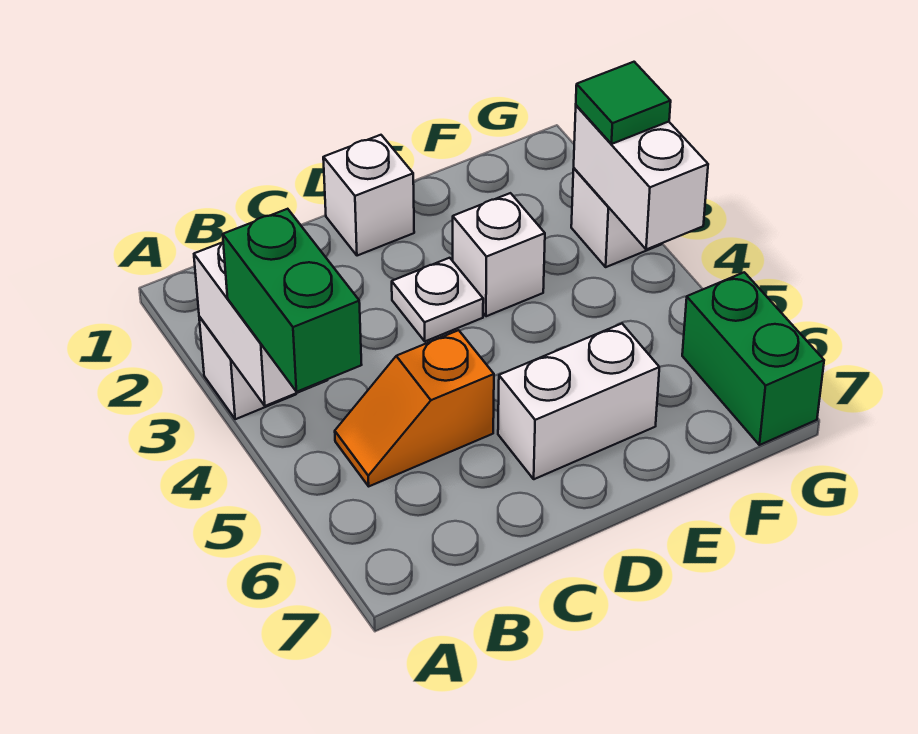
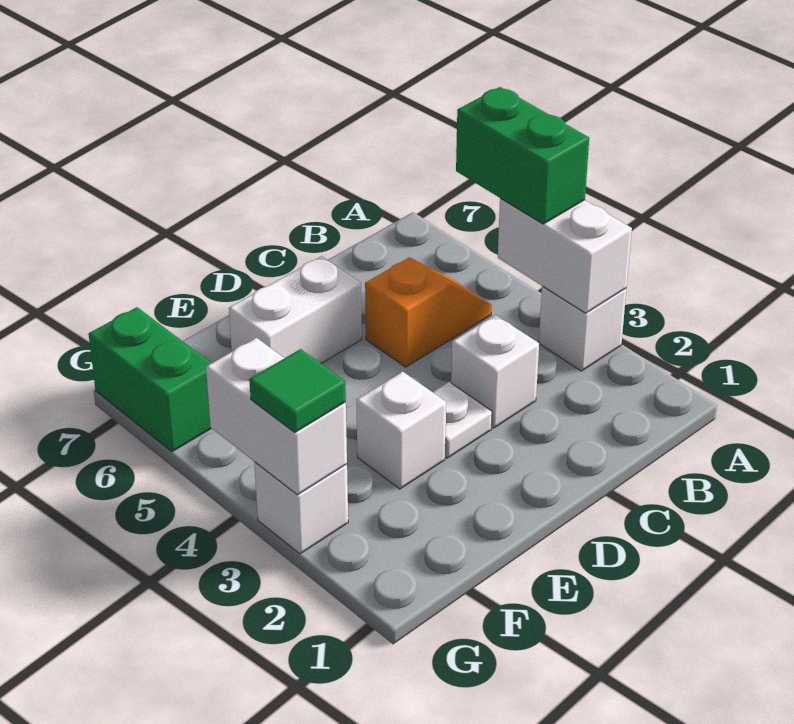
white 1x1 brick [323,135,414,256] -> white 1x1 brick moved to [451,315,539,428]

